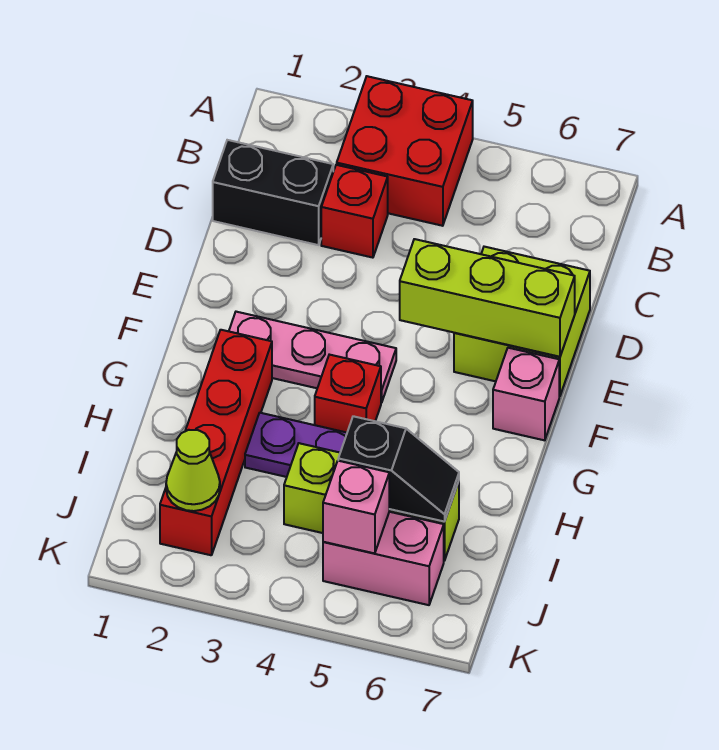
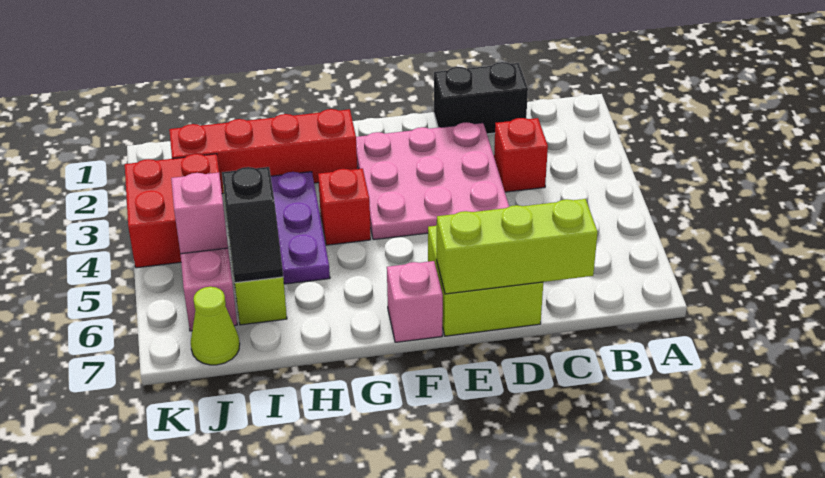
red 2x2 brick [337,76,473,226] -> red 2x2 brick moved to [125,154,219,268]
black 1x2 brick [213,140,333,245] -> black 1x2 brick turned to [434,62,528,134]
lime 1x3 brick [400,239,575,357] -> lime 1x3 brick turned to [437,199,598,294]
pink 1x3 plate [229,312,396,403] -> pink 3x3 plate [356,122,509,240]
lime 1x1 cone [166,430,220,511] -> lime 1x1 cone moved to [191,287,240,365]

